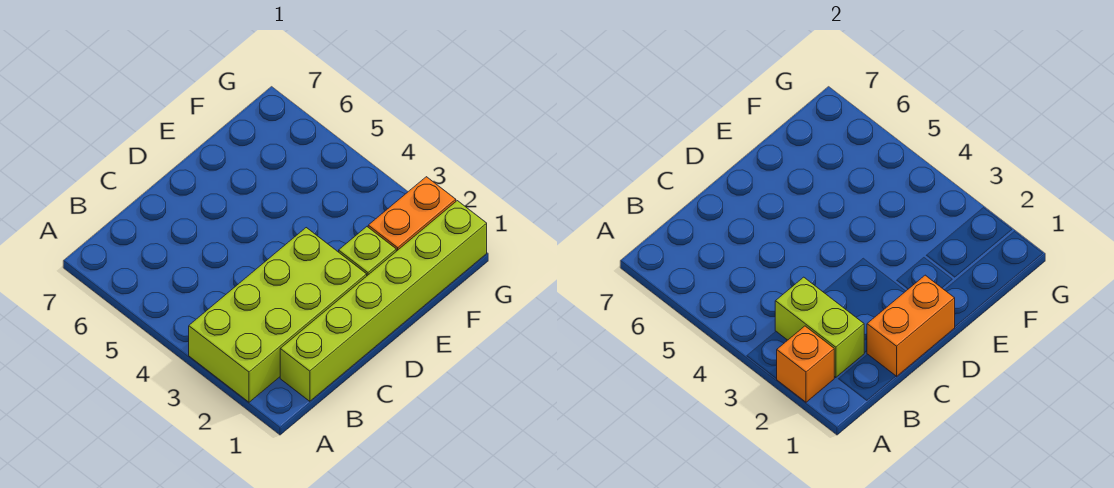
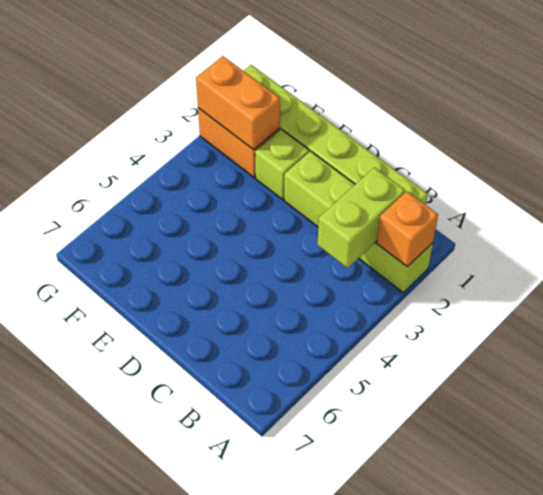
lime 2x4 brick [189,228,367,402] -> lime 1x4 brick [284,151,433,292]
orange 1x2 brick [867,275,955,376] -> orange 1x2 brick moved to [196,56,280,150]

